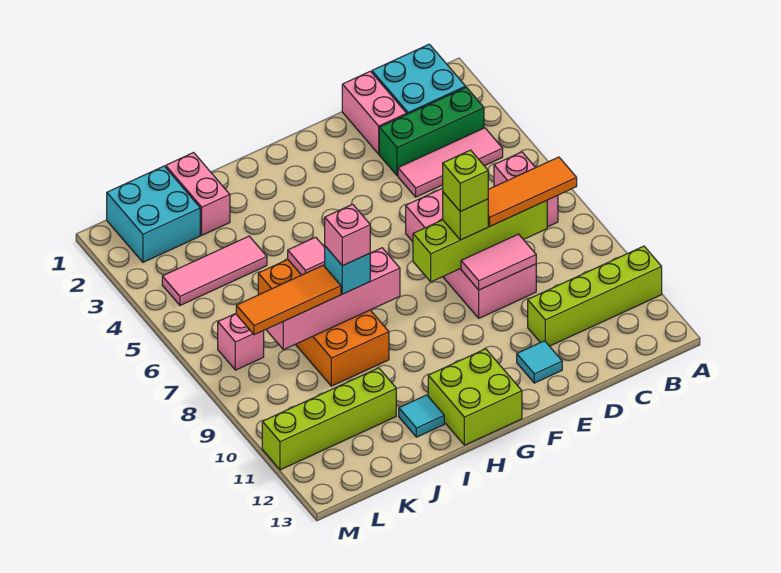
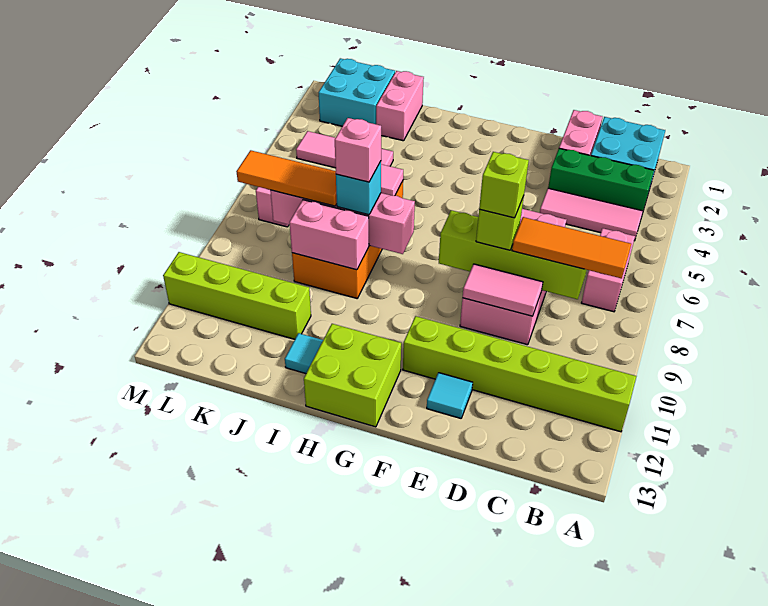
lime 1x4 brick [528,246,662,346] -> lime 1x6 brick [403,316,637,432]
none -> pink 1x2 brick [289,200,369,270]

